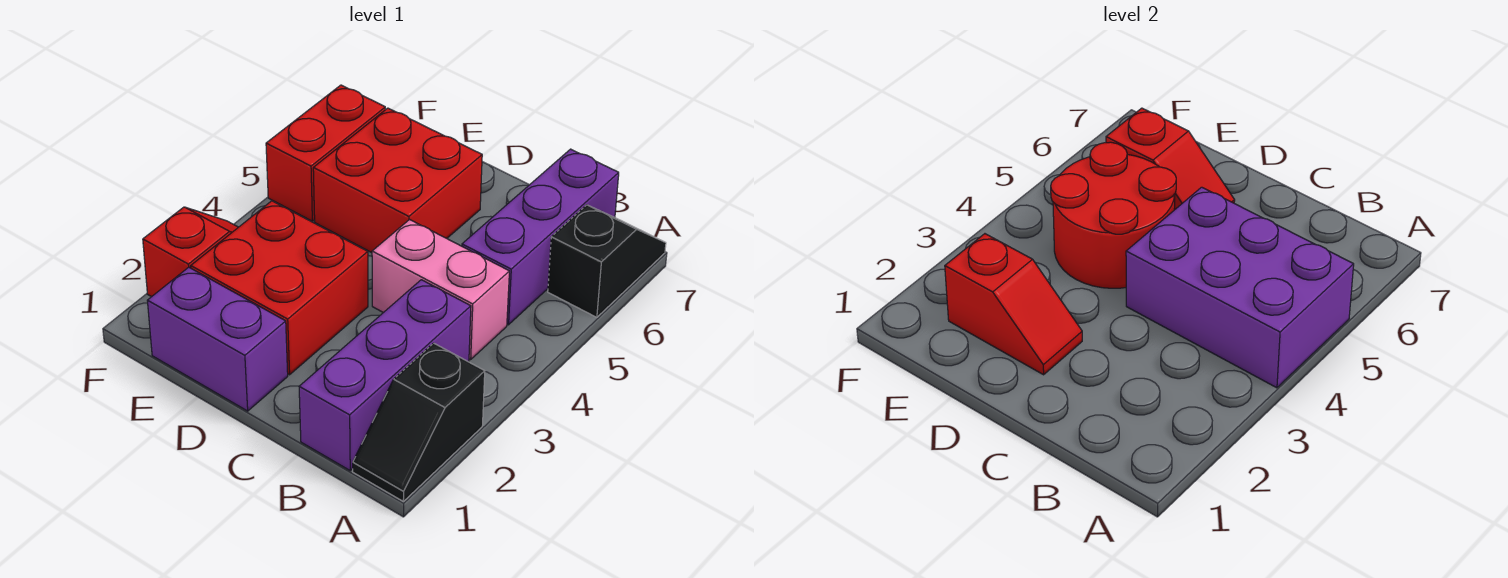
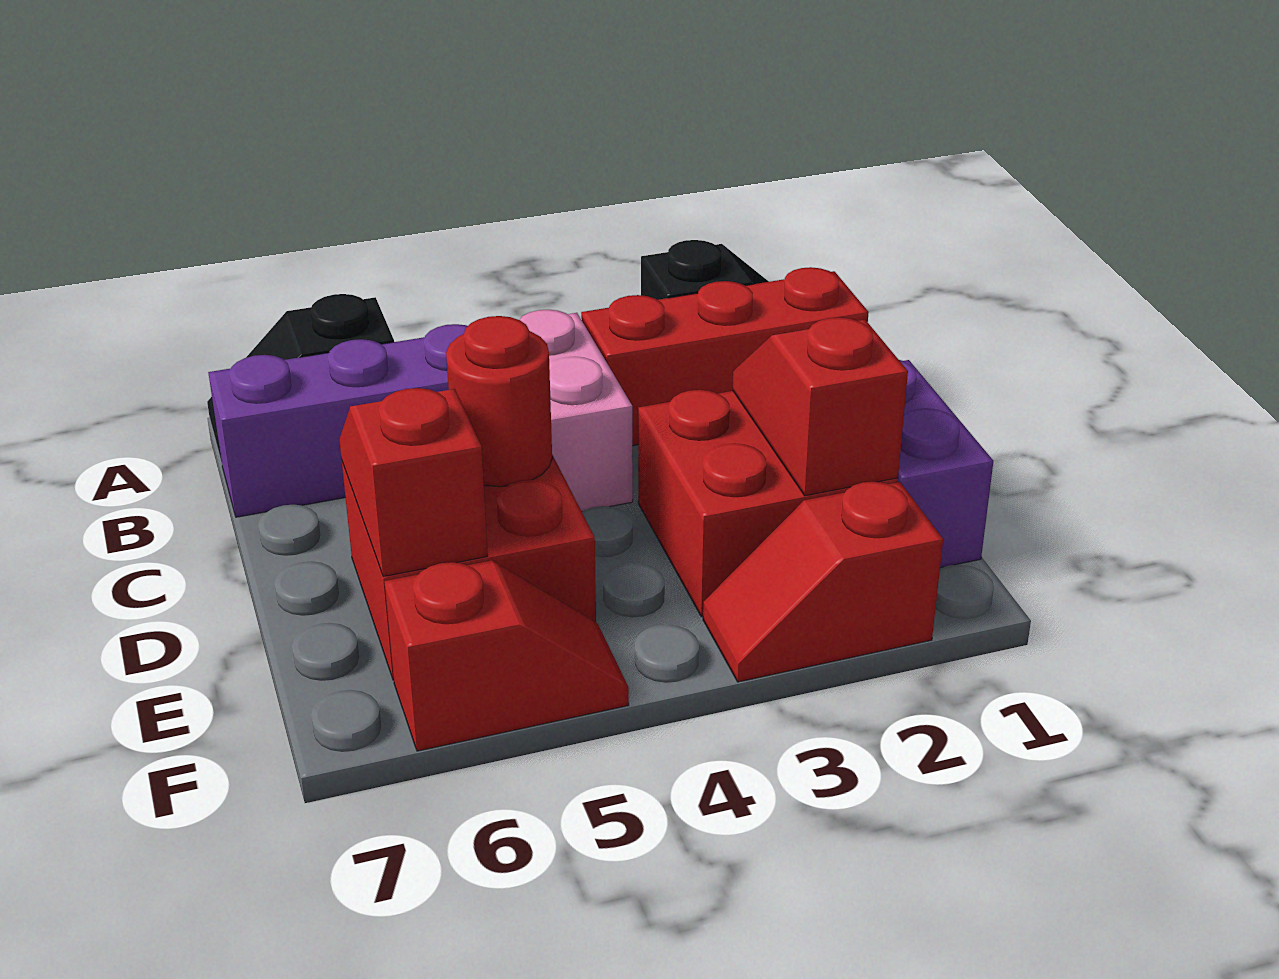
purple 2x3 brick [1126,187,1354,388] -> none
purple 1x3 brick [299,280,471,470] -> red 1x3 brick [581,267,869,446]
red 2x2 round brick [1051,142,1176,288] -> red 1x1 round brick [446,316,552,487]
red 1x2 brick [266,85,385,221] -> red 1x2 slope [384,560,629,751]

